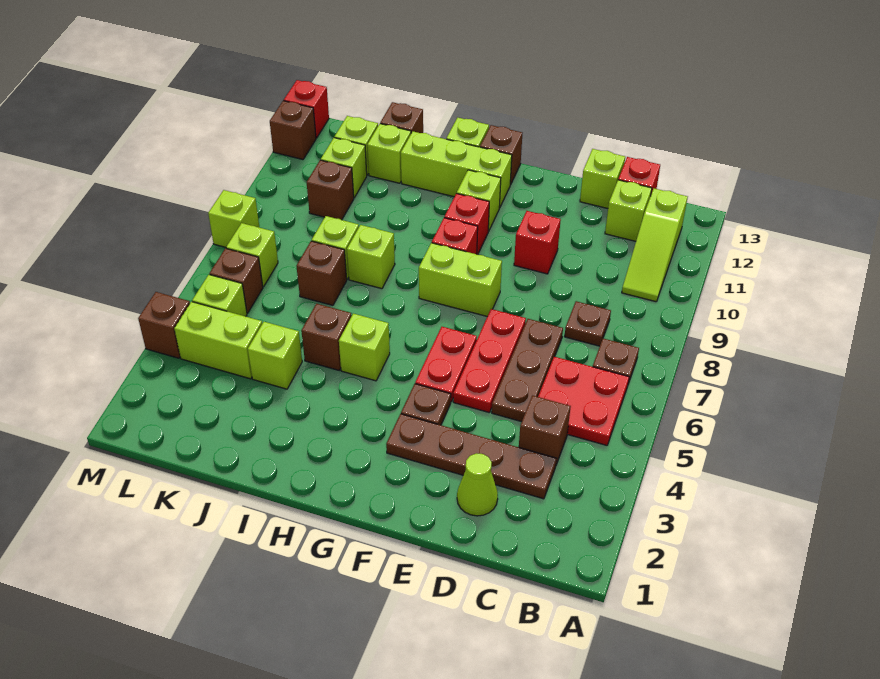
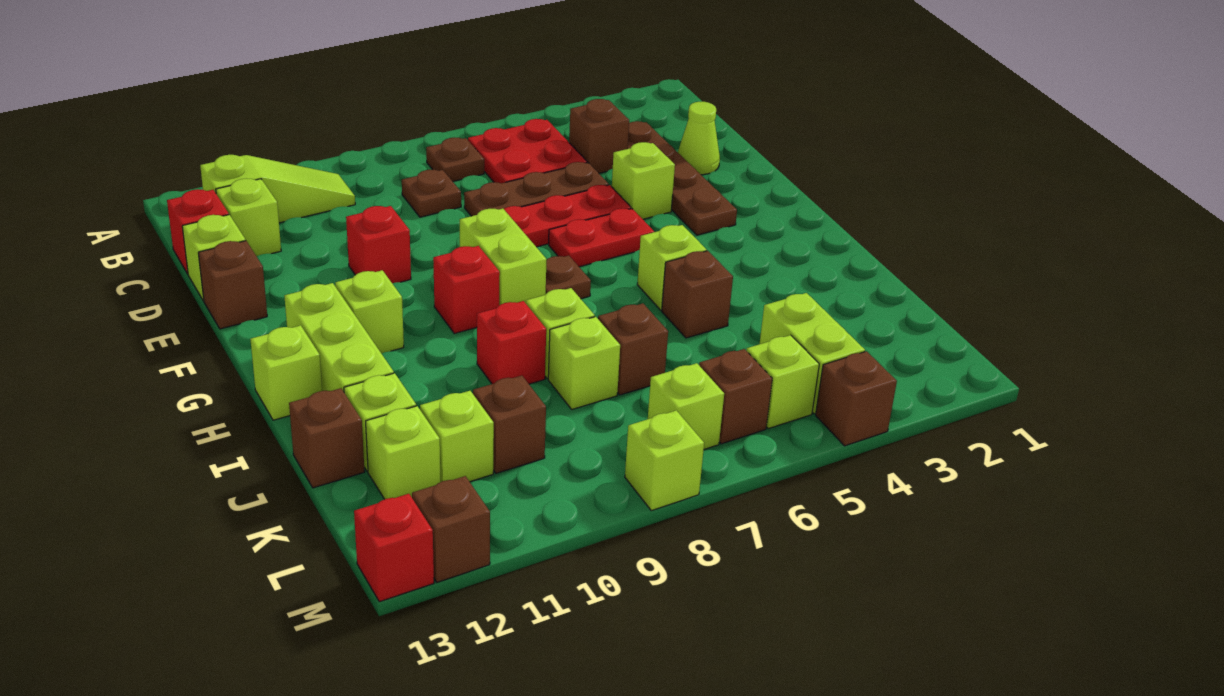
brown 1x1 plate [401,384,451,425] -> brown 1x1 plate moved to [546,256,591,299]
red 1x1 brick [444,193,489,255] -> red 1x1 brick moved to [477,301,546,384]
brown 1x1 brick [480,125,522,185] -> brown 1x1 brick moved to [198,241,267,329]
lime 1x1 brick [248,322,302,389] -> lime 1x1 brick moved to [612,142,675,219]

